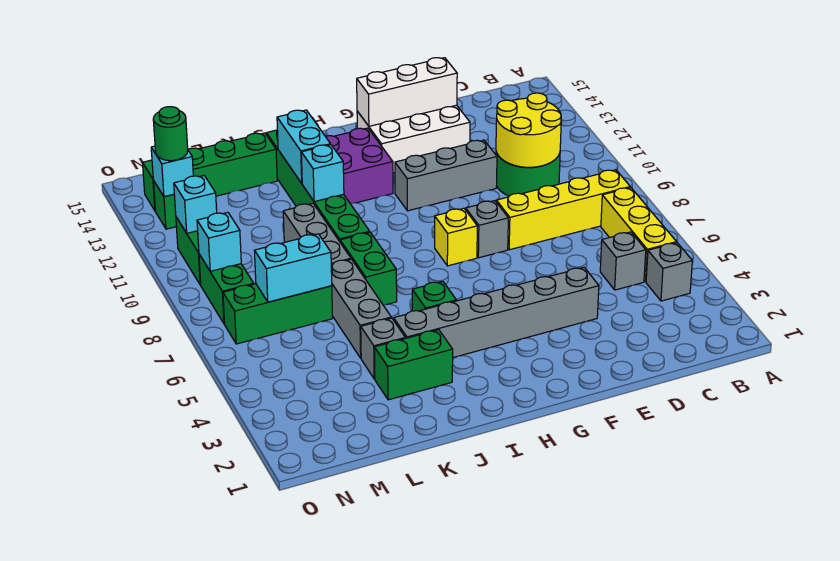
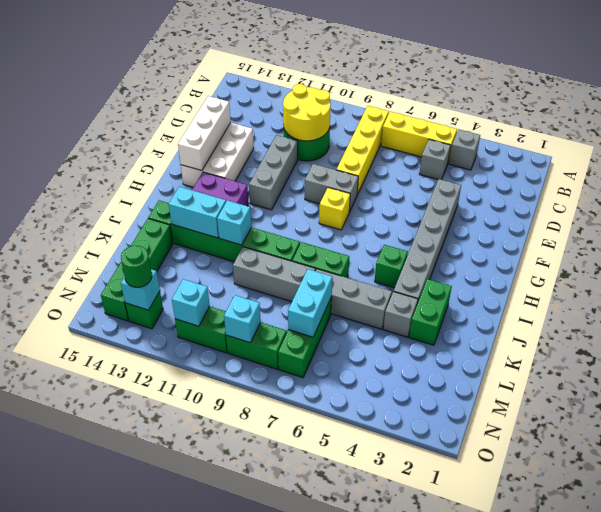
grey 1x1 brick [466,201,508,258] -> grey 1x2 brick [305,164,358,212]

